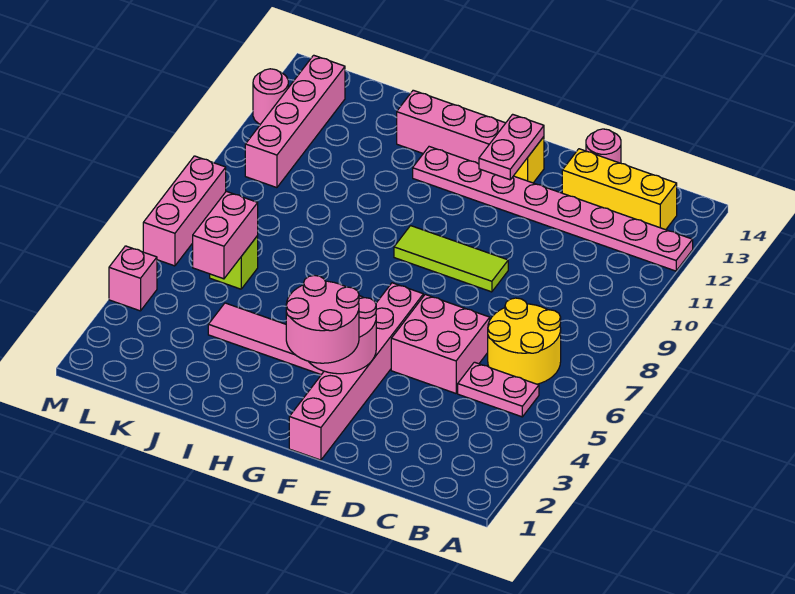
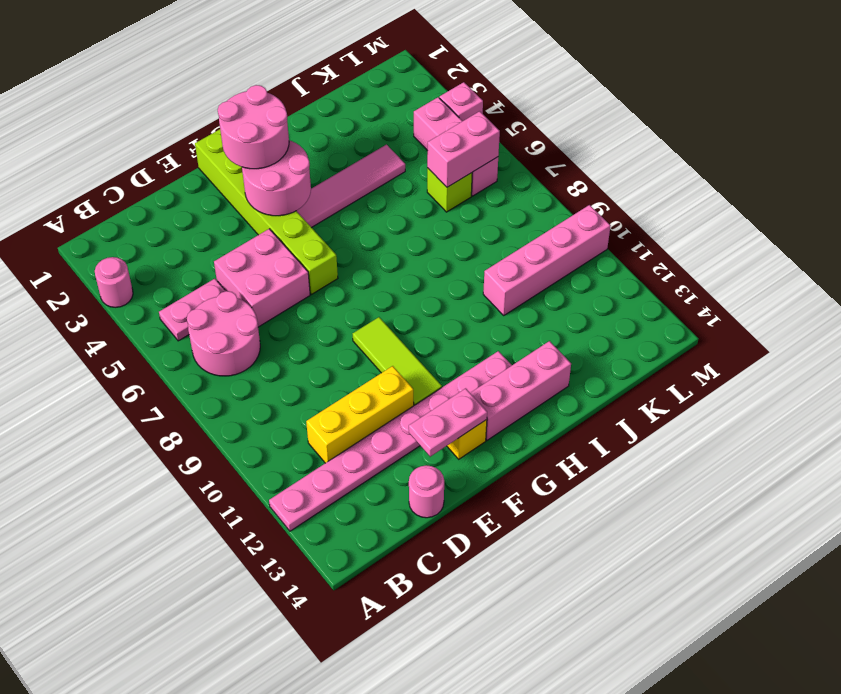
yellow 2x2 round brick [488,298,561,384] -> pink 2x2 round brick [187,291,260,376]
yellow 1x3 brick [562,149,677,230] -> yellow 1x3 brick moved to [306,366,414,463]
lime 1x3 tile [394,226,508,292] -> lime 1x3 tile turned to [353,317,442,405]
pink 1x6 brick [289,283,423,460] -> lime 1x6 brick [195,129,338,294]
pink 1x2 plate [479,114,544,180] -> pink 1x2 plate turned to [409,388,487,457]
pink 1x2 brick [193,191,258,279] -> pink 1x2 brick turned to [427,111,500,187]
pink 1x4 brick [245,55,345,188] -> pink 1x4 brick turned to [483,205,611,315]
pink 1x3 brick [143,156,226,266] -> pink 1x3 brick moved to [414,97,498,196]
pink 1x1 round brick [253,69,288,124] -> pink 1x1 round brick moved to [95,257,133,307]

